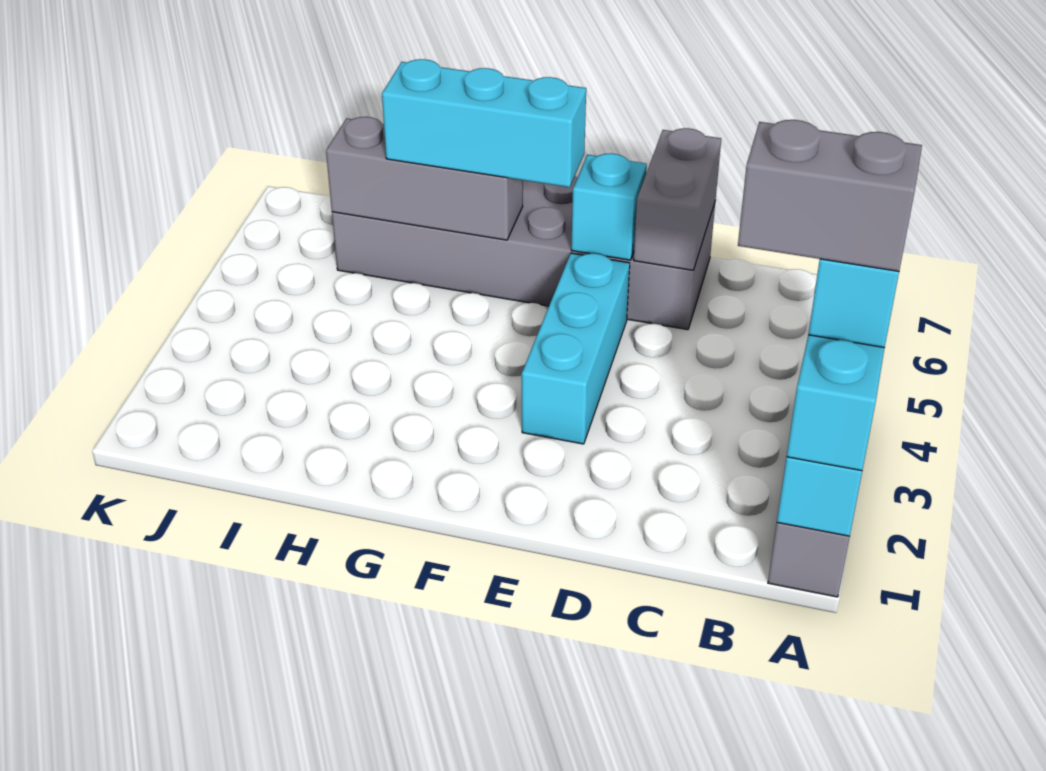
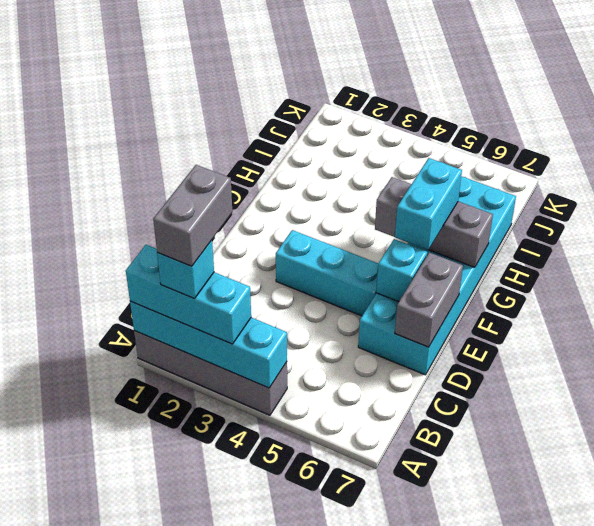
grey 2x6 brick [332,176,715,330] -> cyan 2x6 brick [358,177,516,375]
grey 1x2 brick [634,128,721,270] -> grey 1x2 brick turned to [395,252,463,347]
cyan 1x3 brick [382,59,586,187] -> cyan 1x2 brick [395,158,462,250]
grey 1x3 brick [326,117,523,240] -> grey 1x3 brick turned to [375,177,493,267]

